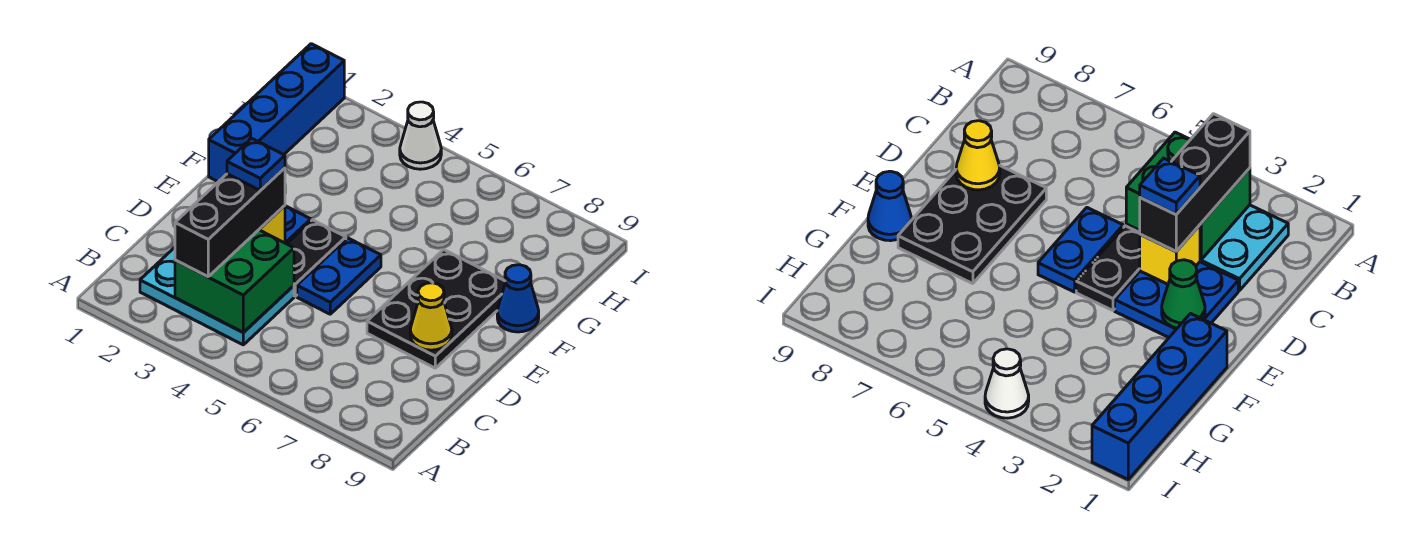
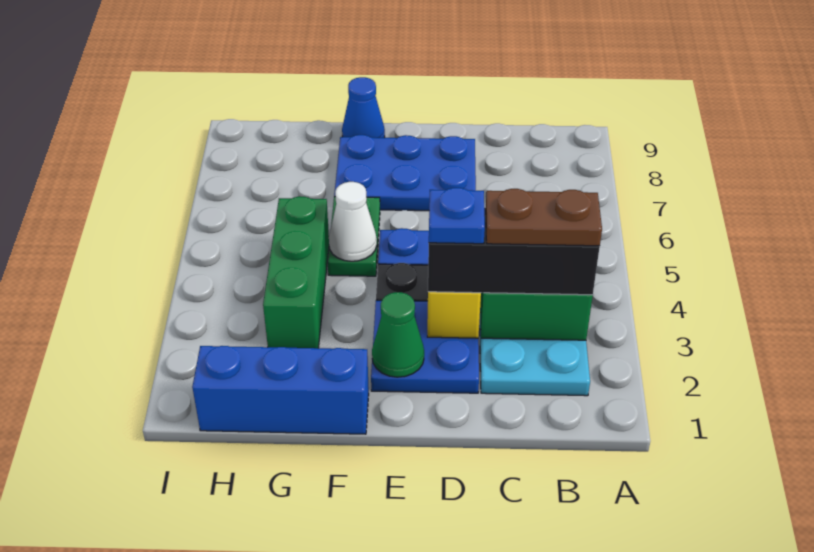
none -> brown 1x2 plate [486,189,602,246]
black 2x3 plate [367,250,506,368] -> blue 2x3 plate [334,135,476,211]
yellow 1x1 cone [410,283,452,350] -> none
blue 1x4 brick [209,44,344,182] -> blue 1x3 brick [192,346,369,434]
none -> green 1x2 plate [328,197,380,276]
none -> green 1x3 brick [263,196,329,348]
white 1x1 cone [400,102,441,169] -> white 1x1 cone moved to [329,182,377,261]

